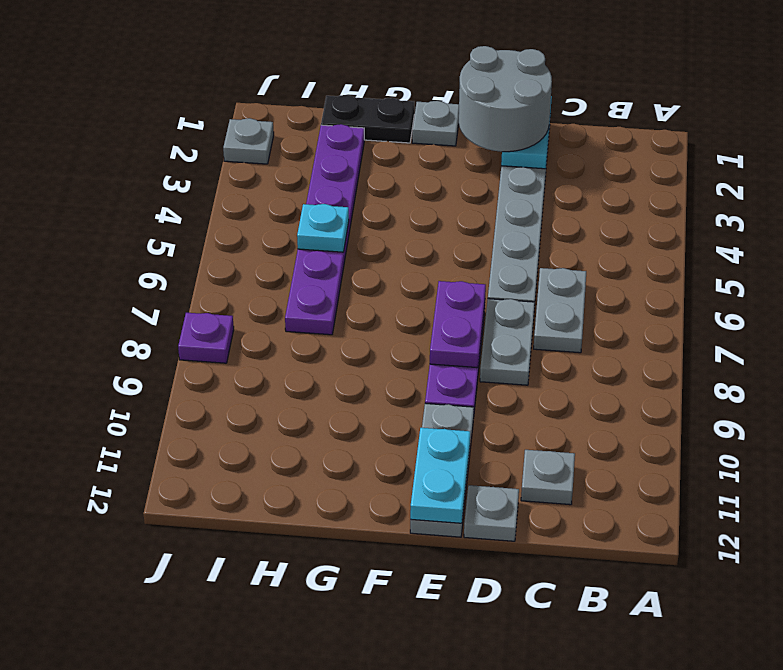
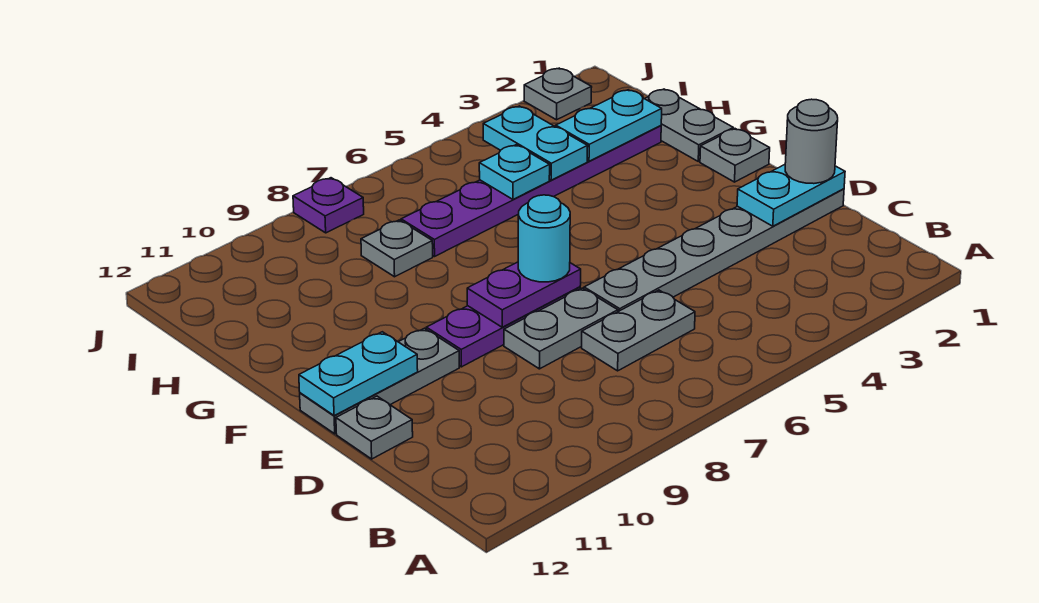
grey 1x1 plate [521,450,575,505] -> grey 1x1 plate moved to [361,220,433,277]
grey 2x2 round brick [459,46,552,152] -> grey 1x1 round brick [785,99,838,184]
none -> cyan 1x1 round brick [518,195,570,282]
black 1x2 plate [321,95,414,143] -> grey 1x2 plate [645,89,733,161]
none -> cyan 1x2 plate [556,90,662,161]
none -> cyan 1x2 plate [483,106,588,180]

